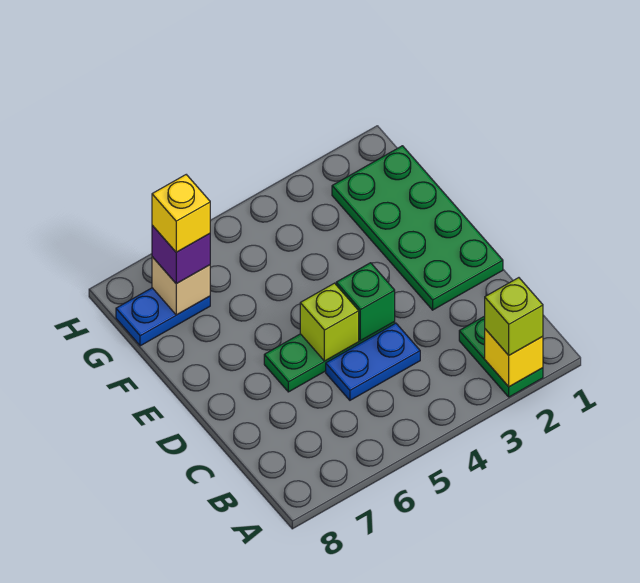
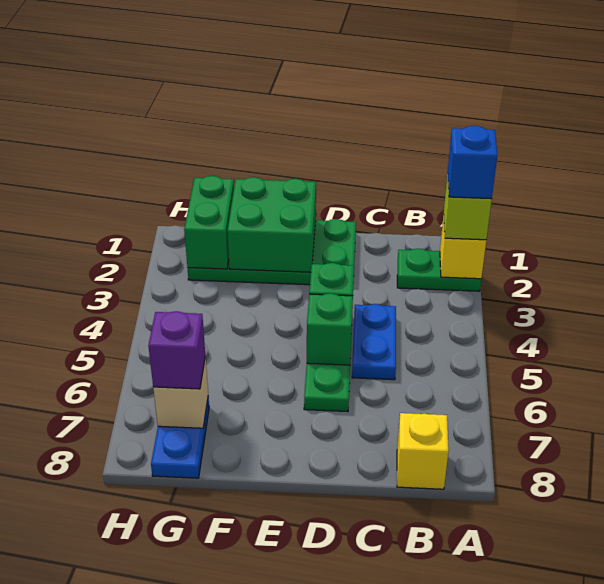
none -> blue 1x1 brick [448,126,497,199]
lime 1x1 brick [300,283,359,361] -> green 1x1 brick [307,293,353,365]
none -> green 2x2 brick [227,177,316,272]
none -> green 1x2 brick [184,176,234,269]
yellow 1x1 brick [152,175,210,252] -> yellow 1x1 brick moved to [397,413,449,489]

